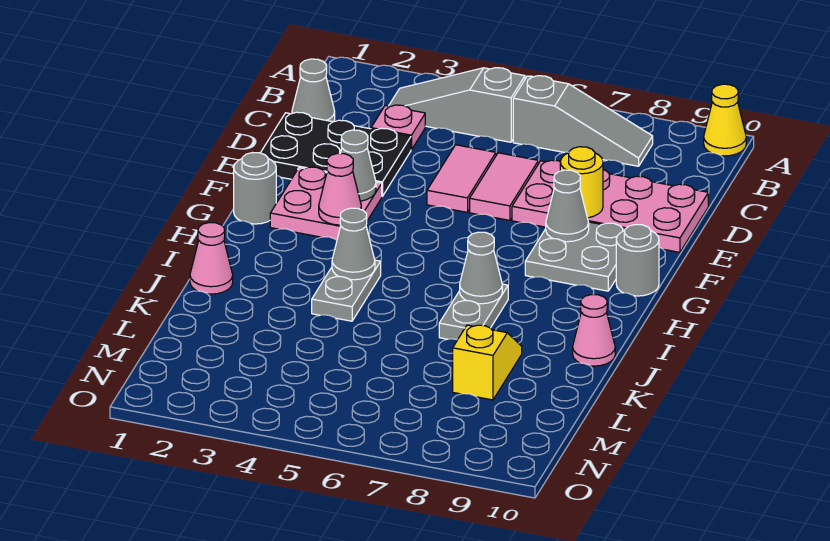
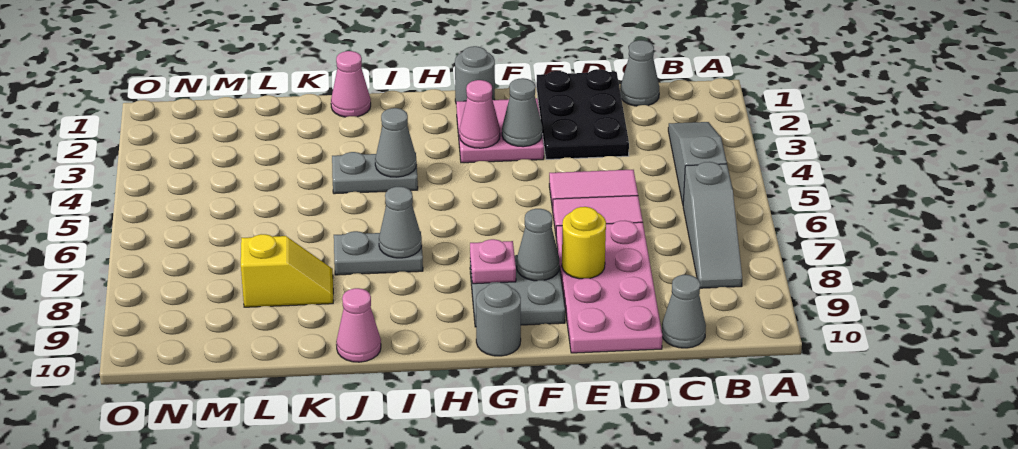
yellow 1x1 cone [704,84,746,156] -> none
pink 1x1 plate [371,105,425,150] -> pink 1x1 plate moved to [470,239,516,284]
none -> grey 1x1 cone [662,275,706,348]

